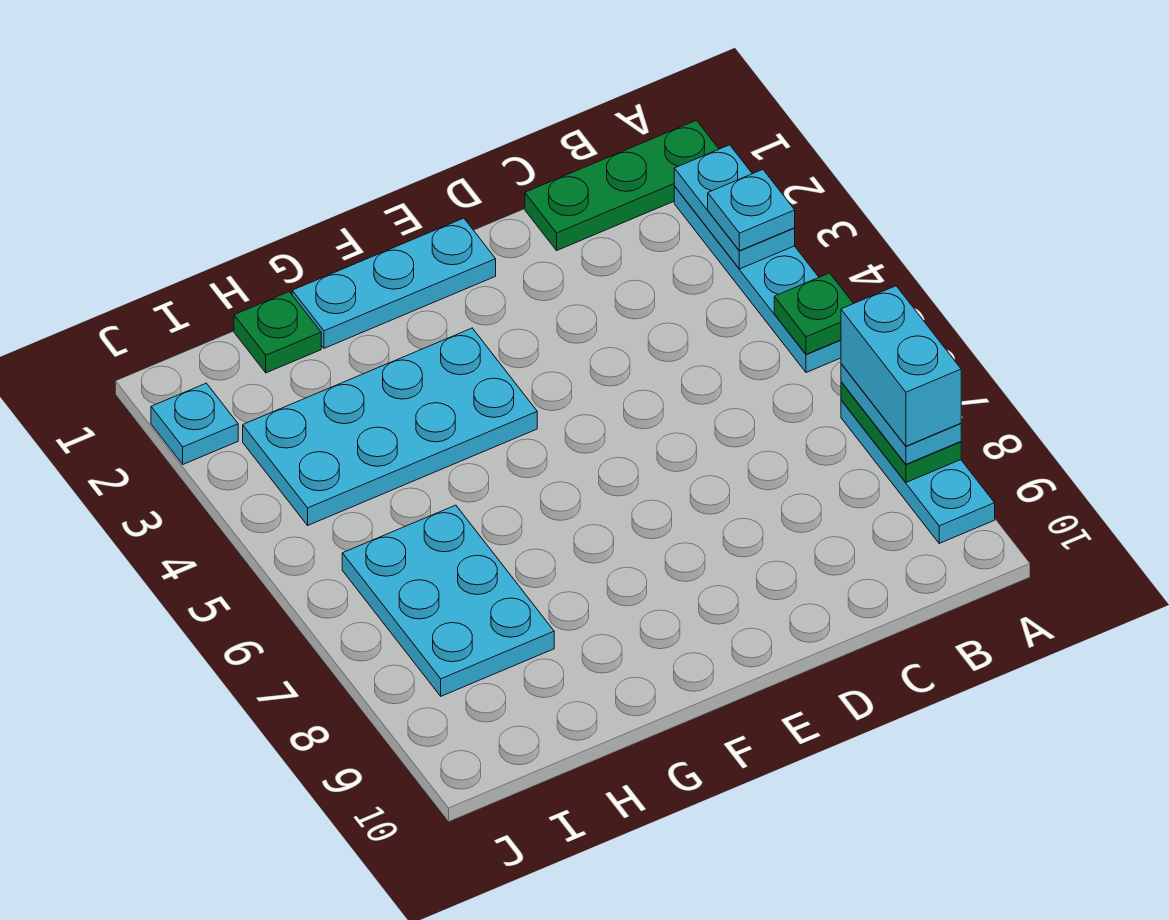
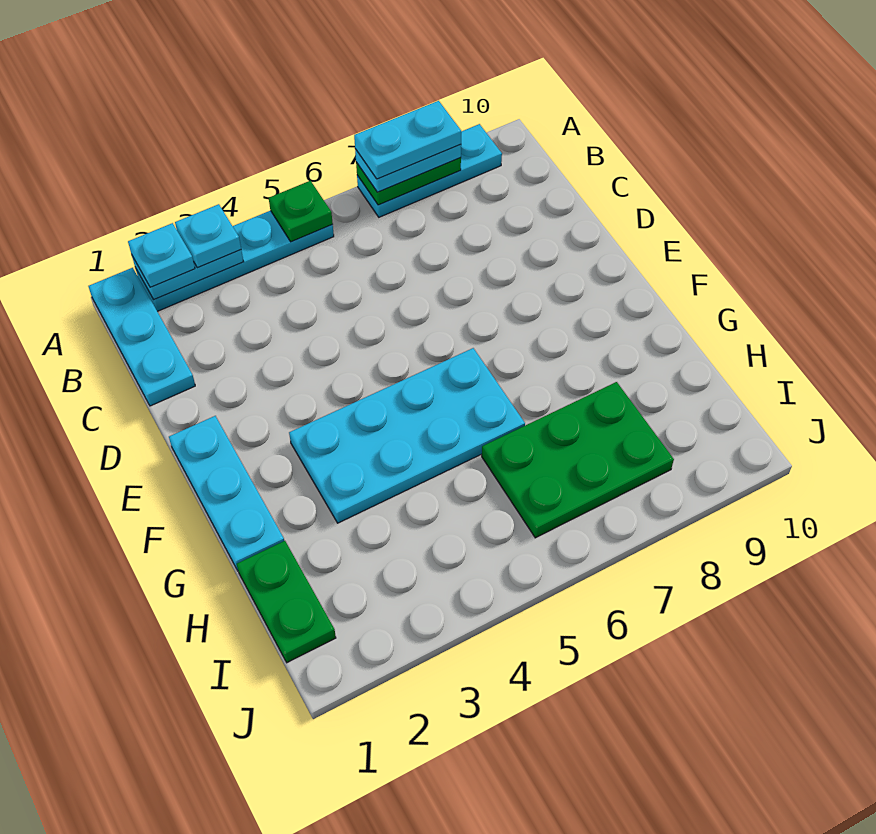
green 1x3 plate [525,120,719,250] -> cyan 1x3 plate [88,268,195,406]
cyan 1x2 brick [841,286,961,446] -> cyan 1x2 plate [354,101,461,179]
cyan 2x4 plate [243,328,537,525] -> cyan 2x4 plate turned to [289,348,525,523]
green 1x1 plate [234,292,321,373] -> green 1x2 plate [237,541,336,663]
cyan 2x3 plate [342,505,554,696] -> green 2x3 plate [482,382,674,538]
cyan 1x1 plate [151,383,238,464] -> cyan 1x1 plate moved to [128,223,195,287]

